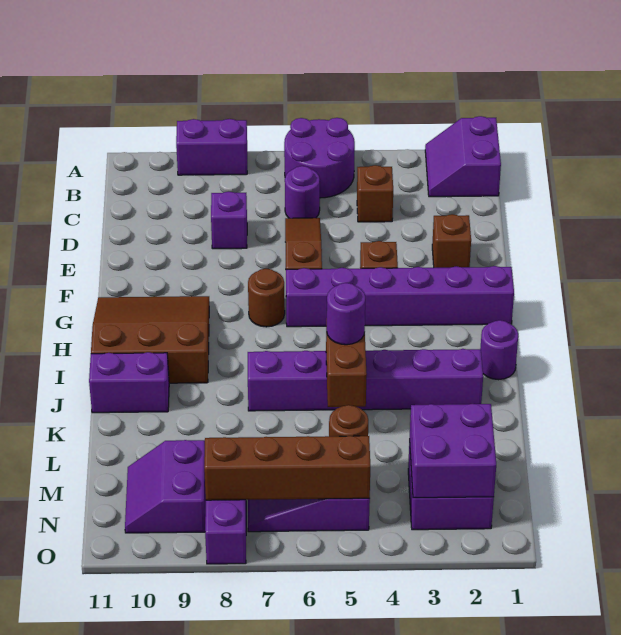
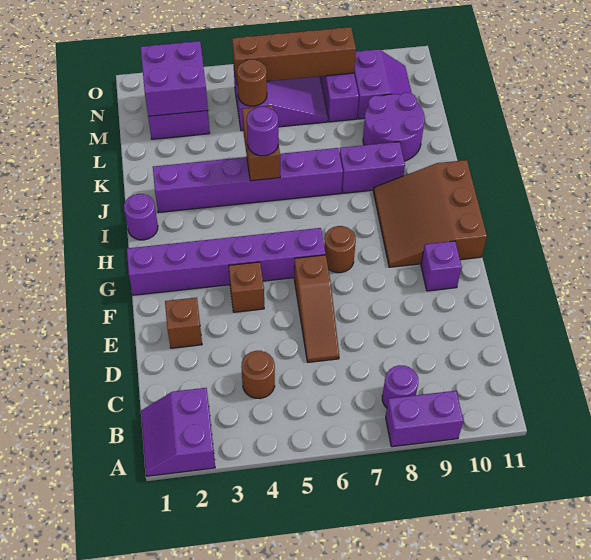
purple 2x2 slope [425,116,501,197] -> purple 2x2 slope turned to [141,388,215,476]
purple 2x2 round brick [284,118,355,198] -> purple 2x2 round brick moved to [363,93,425,161]
brown 1x1 brick [357,165,393,222] -> brown 1x1 round brick [241,351,275,399]
purple 1x1 round brick [285,166,320,218] -> purple 1x1 round brick moved to [382,365,418,408]
purple 1x1 brick [211,191,247,249] -> purple 1x1 brick moved to [421,241,462,291]
brown 3x3 slope [91,296,209,383] -> brown 3x3 slope turned to [373,160,487,267]
purple 1x2 brick [89,352,169,413] -> purple 1x2 brick moved to [339,142,405,193]

